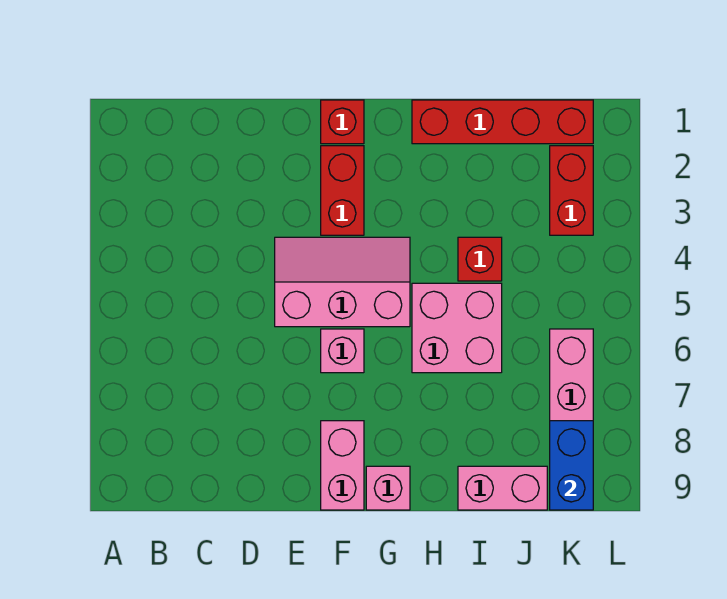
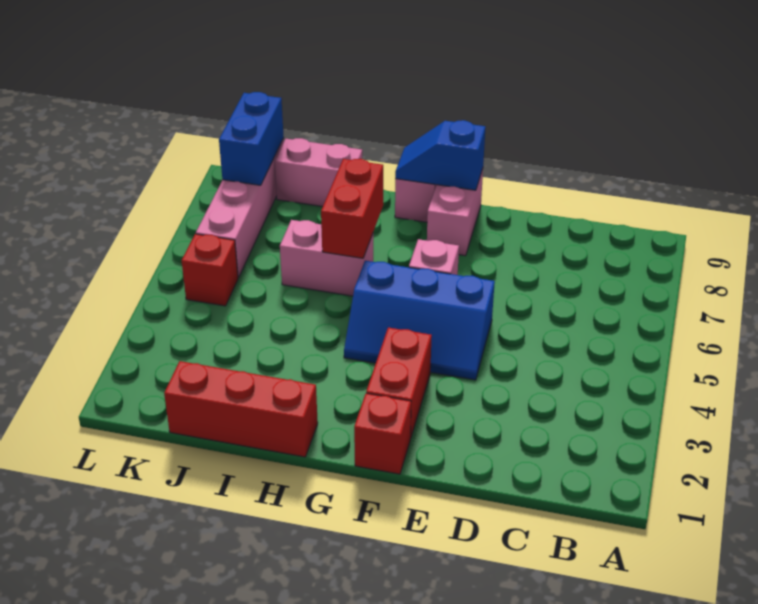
pink 2x3 slope [275,237,410,327] -> blue 2x3 slope [344,261,495,380]
none -> blue 1x2 slope [395,120,485,190]
red 1x4 brick [412,100,593,144] -> red 1x3 brick [164,361,318,457]
pink 2x2 brick [412,283,502,373] -> pink 1x2 brick [280,220,373,296]
red 1x1 brick [458,237,502,281] -> red 1x1 brick moved to [182,234,238,306]
red 1x2 brick [550,146,593,235] -> red 1x2 brick moved to [321,159,383,258]

